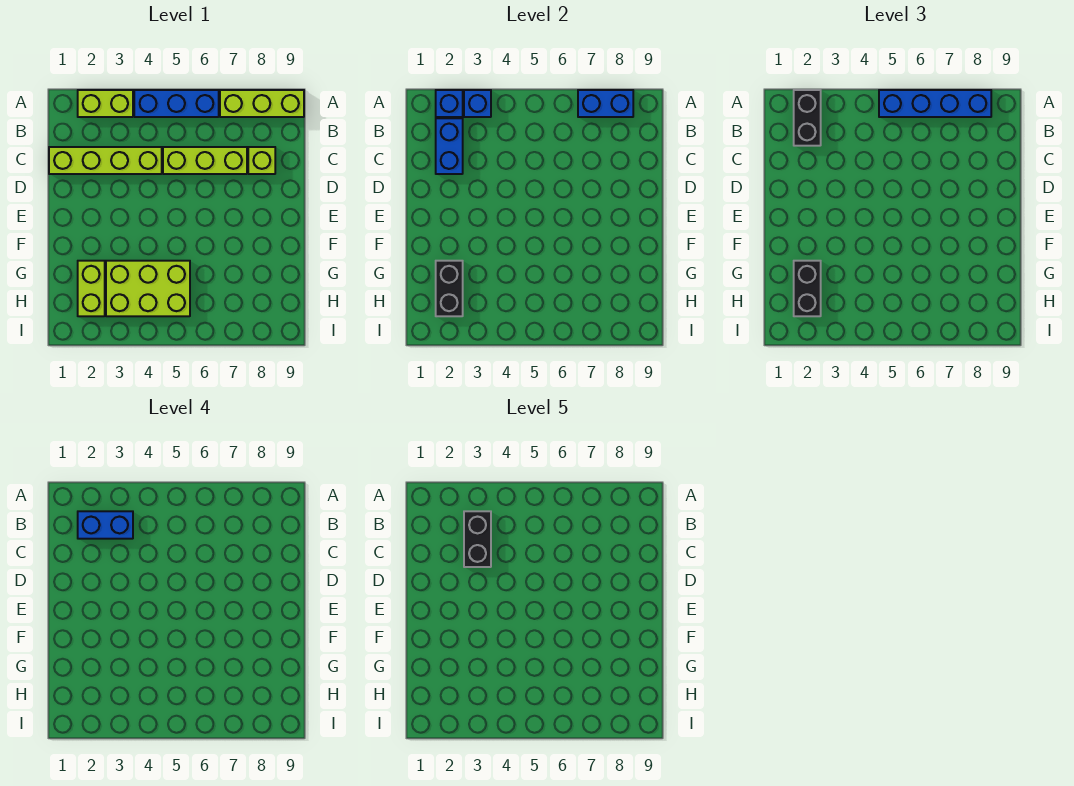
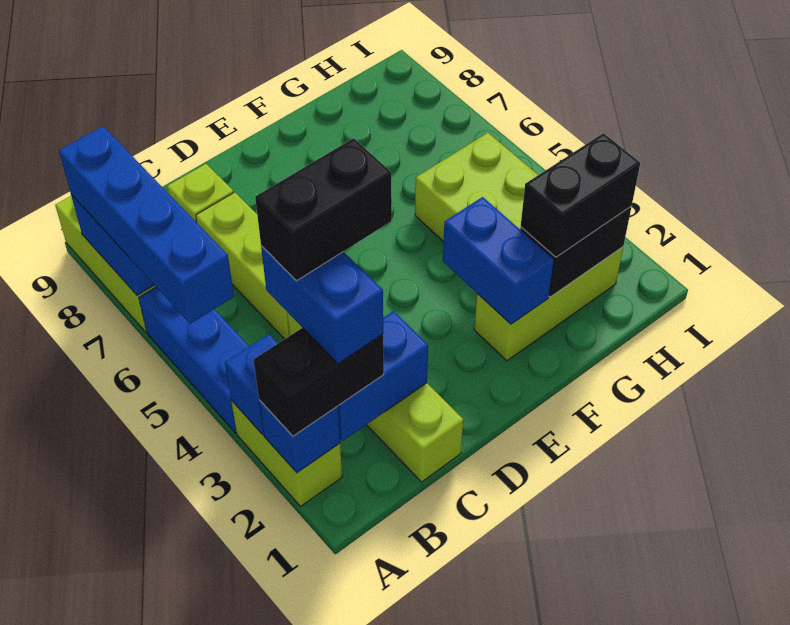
none -> blue 1x2 brick [443,197,554,324]
lime 1x2 brick [78,261,105,316] -> lime 1x3 brick [474,247,623,361]

